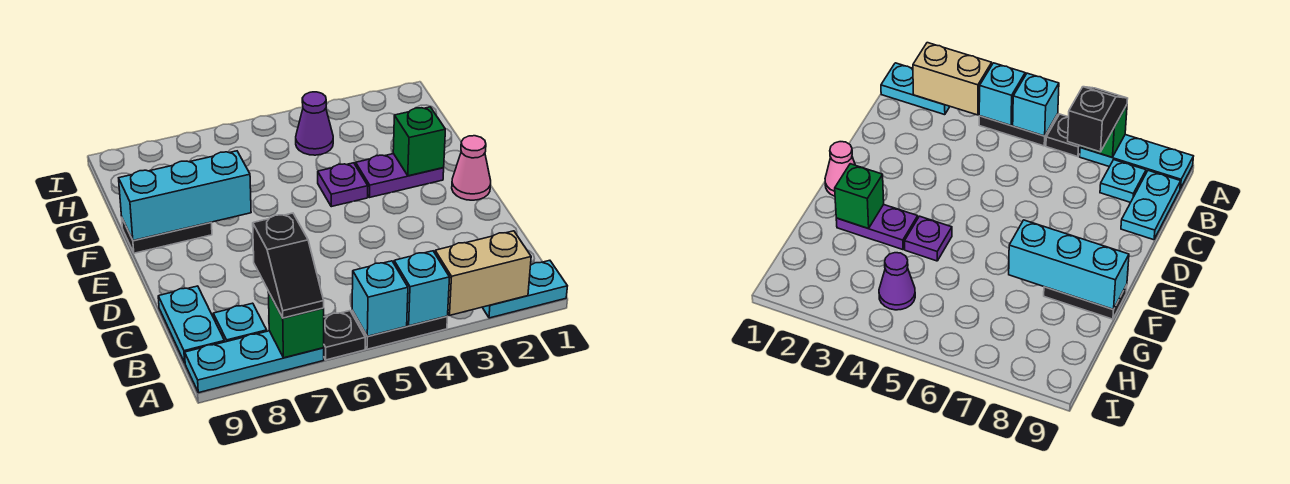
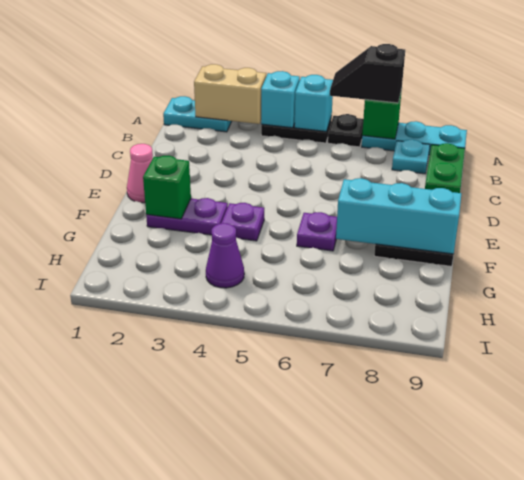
black 1x2 slope [253,213,324,318] -> black 1x2 slope turned to [330,44,405,103]
cyan 1x2 plate [158,286,225,363] -> green 1x2 plate [425,143,465,193]
none -> purple 1x1 plate [297,212,337,251]

